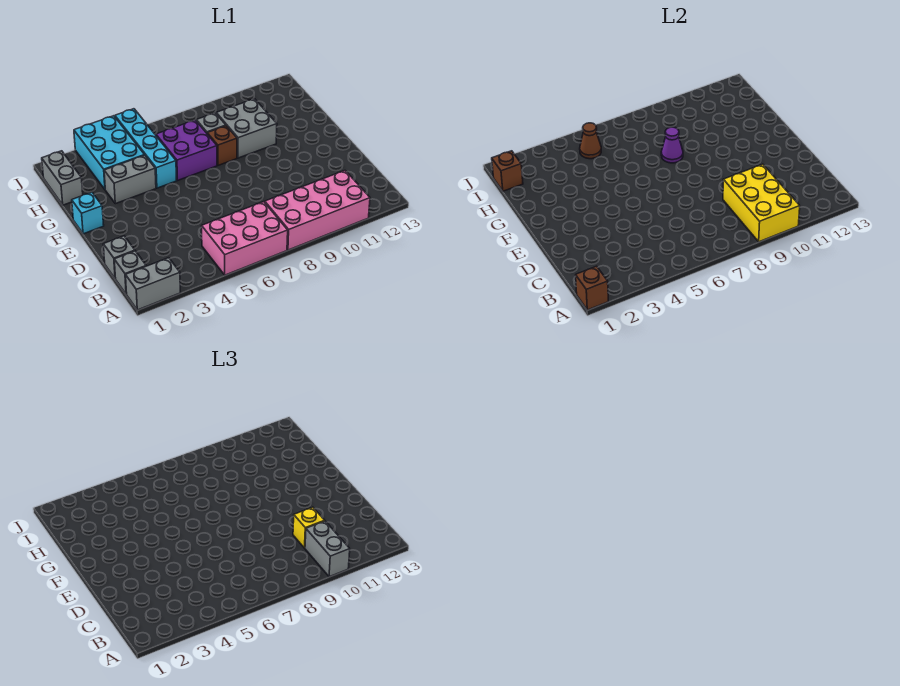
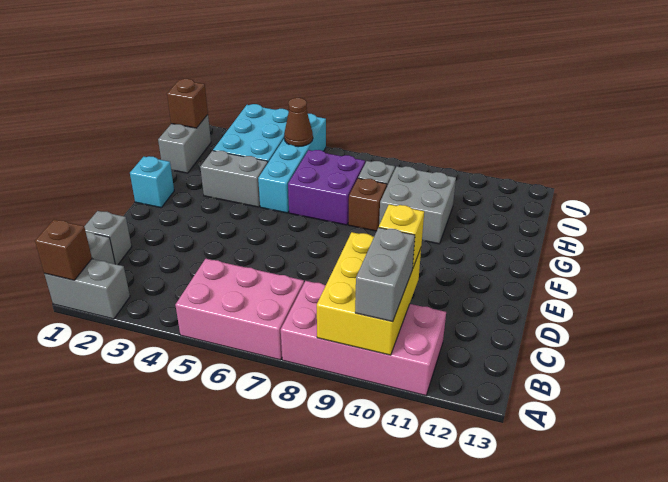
purple 1x1 cone [661,127,683,163] -> none

